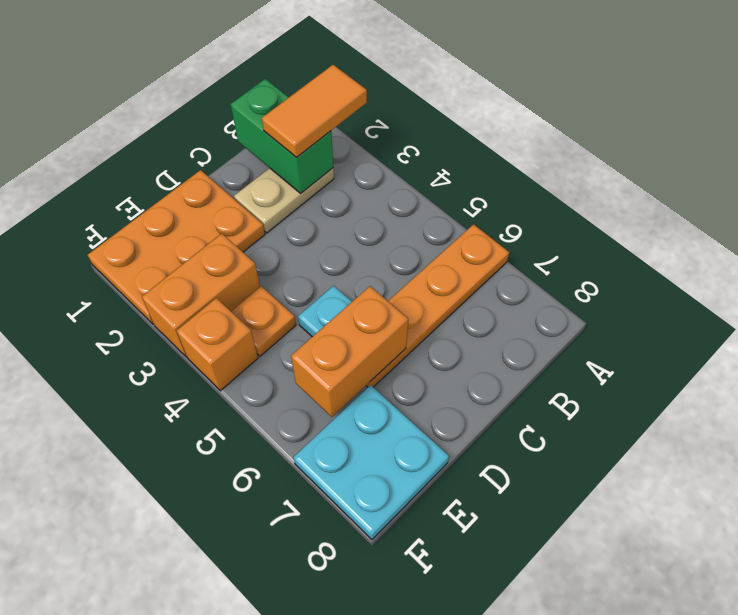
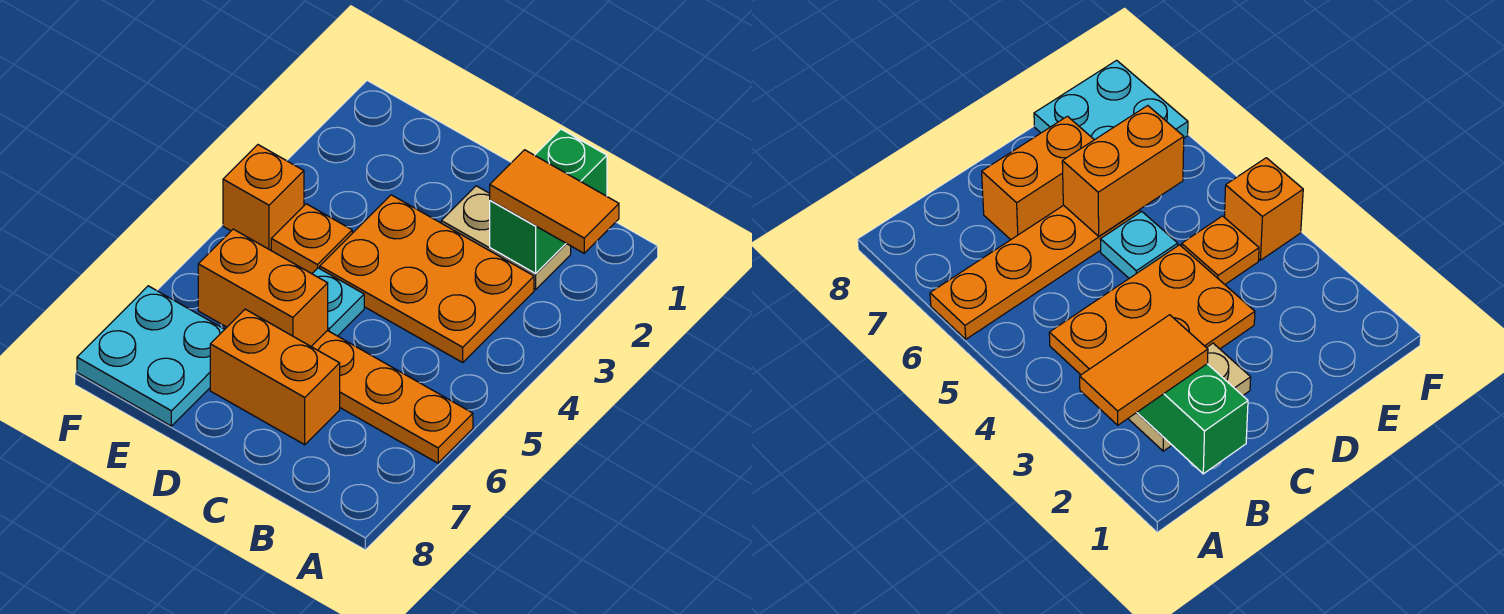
orange 2x3 plate [88,170,265,325] -> orange 2x3 plate moved to [320,195,534,362]
orange 1x2 brick [142,233,260,357] -> orange 1x2 brick moved to [210,309,340,445]

